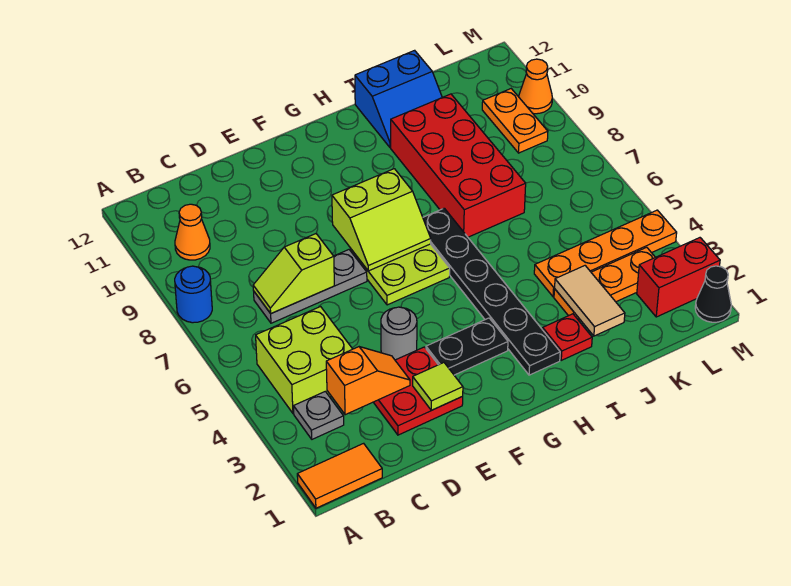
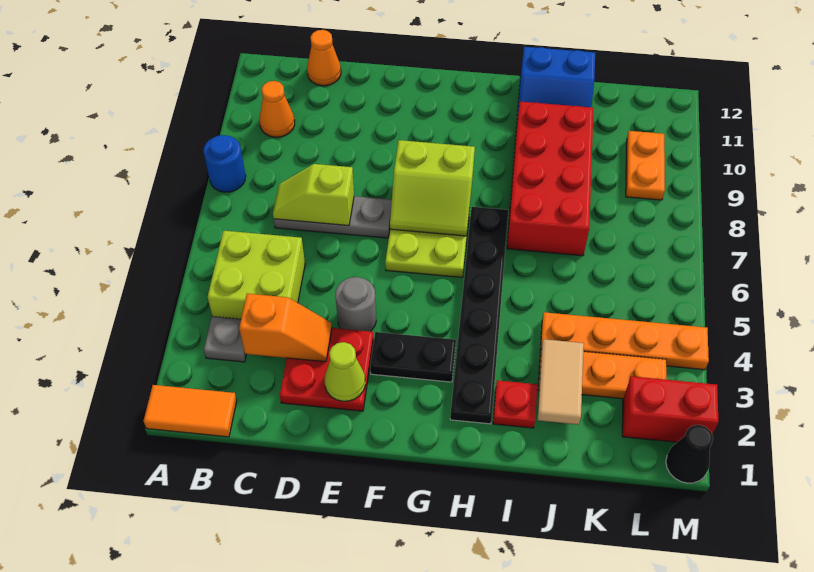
lime 1x1 tile [413,363,463,410] -> lime 1x1 cone [325,342,365,401]
orange 1x1 cone [519,59,552,114] -> orange 1x1 cone moved to [307,30,341,86]

